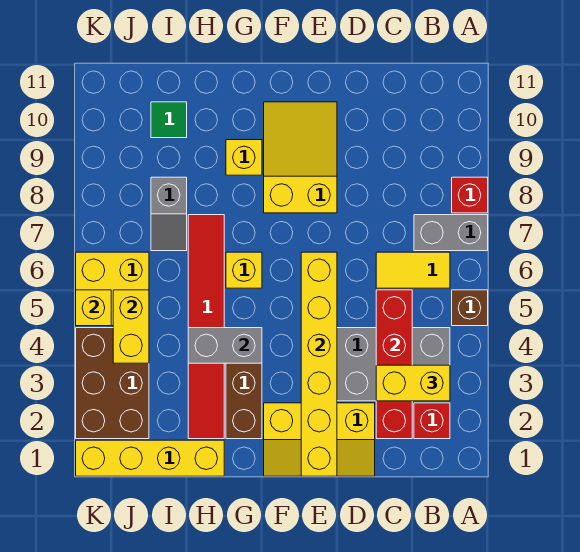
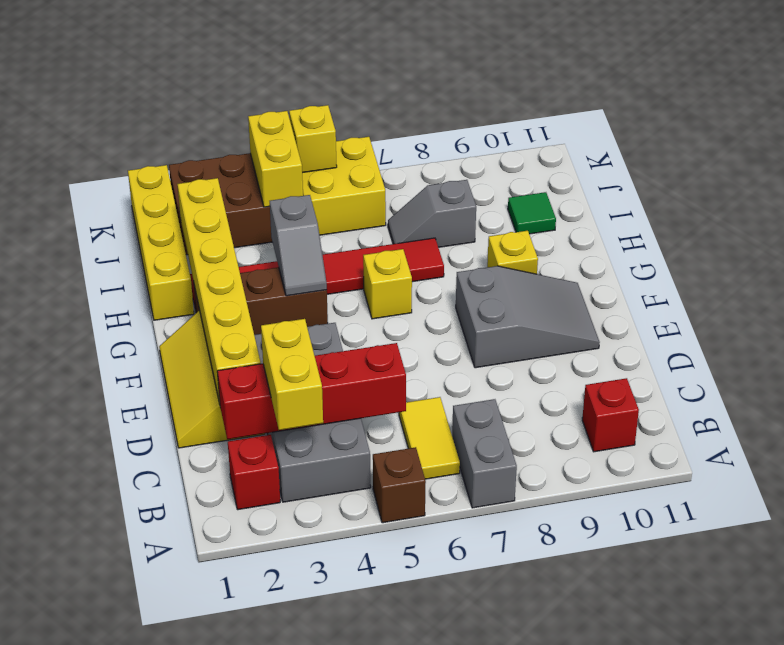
red 1x1 brick [452,177,488,213] -> red 1x1 brick moved to [582,378,639,452]
yellow 1x6 brick [301,252,337,476] -> yellow 1x6 brick turned to [177,178,261,403]
yellow 2x3 slope [264,102,337,213] -> grey 2x3 slope [456,266,600,368]
grey 1x2 brick [188,328,262,363] -> grey 1x2 slope [269,195,327,296]
yellow 1x2 brick [113,290,149,363] -> yellow 1x2 brick turned to [248,111,303,207]

